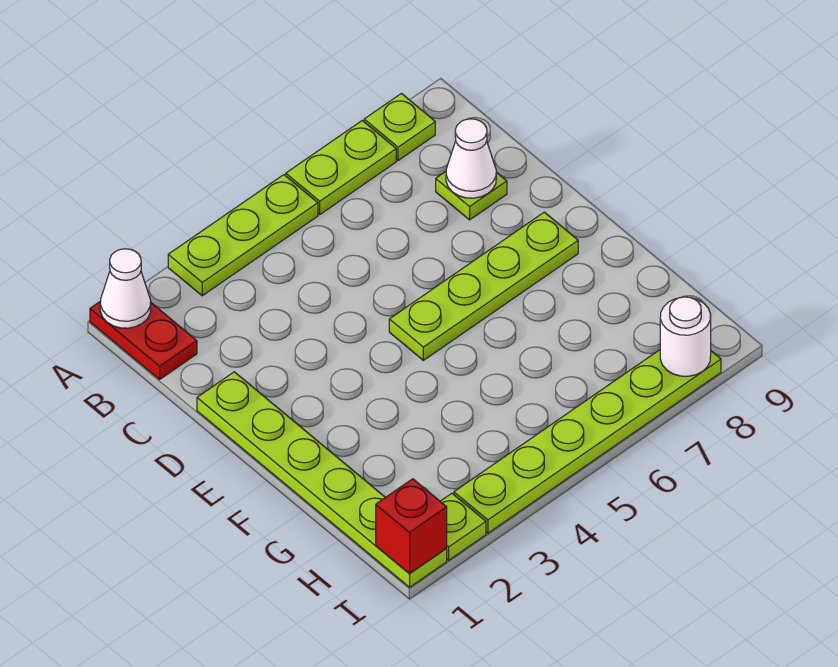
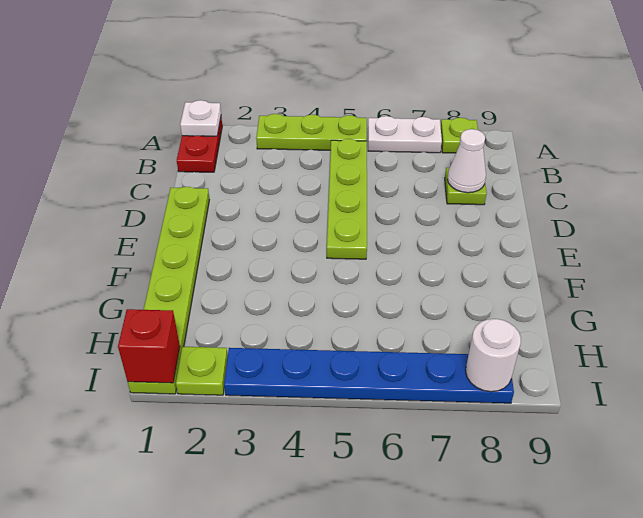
white 1x1 cone [100,249,151,328] -> white 1x1 plate [180,100,221,136]
lime 1x2 plate [286,121,396,214] -> white 1x2 plate [368,116,442,153]
lime 1x4 plate [389,212,578,360] -> lime 1x4 plate turned to [327,139,367,259]
lime 1x6 plate [454,350,721,533] -> blue 1x6 plate [224,348,514,403]

